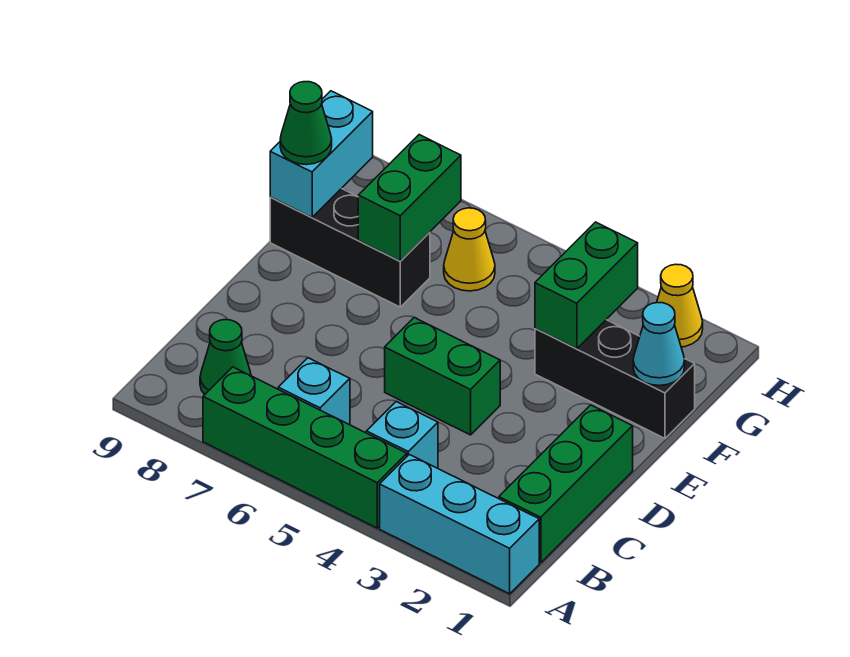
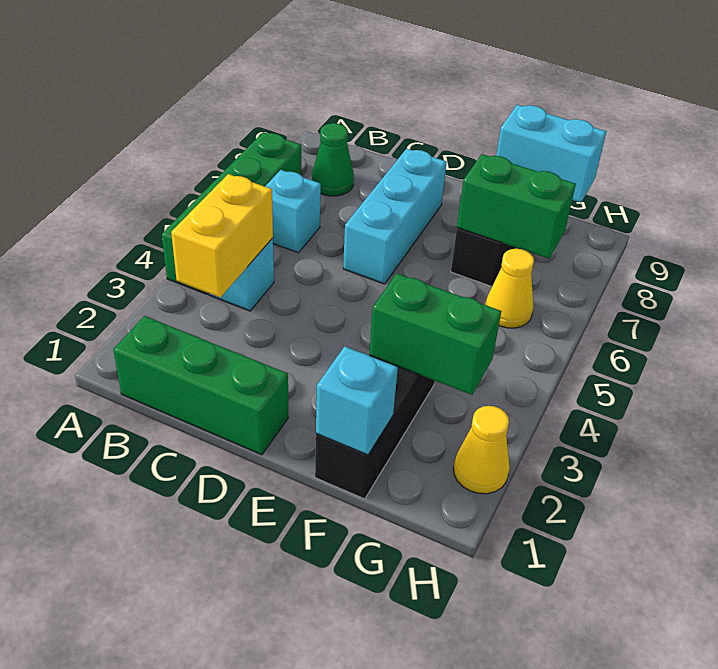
cyan 1x3 brick [380,455,539,594] -> cyan 1x3 brick moved to [343,149,447,284]
none -> yellow 1x2 brick [171,174,273,297]
green 1x2 brick [385,318,500,435] -> none
cyan 1x1 cone [633,303,685,386] -> cyan 1x1 brick [316,346,398,455]
green 1x1 cone [280,82,332,165] -> none

